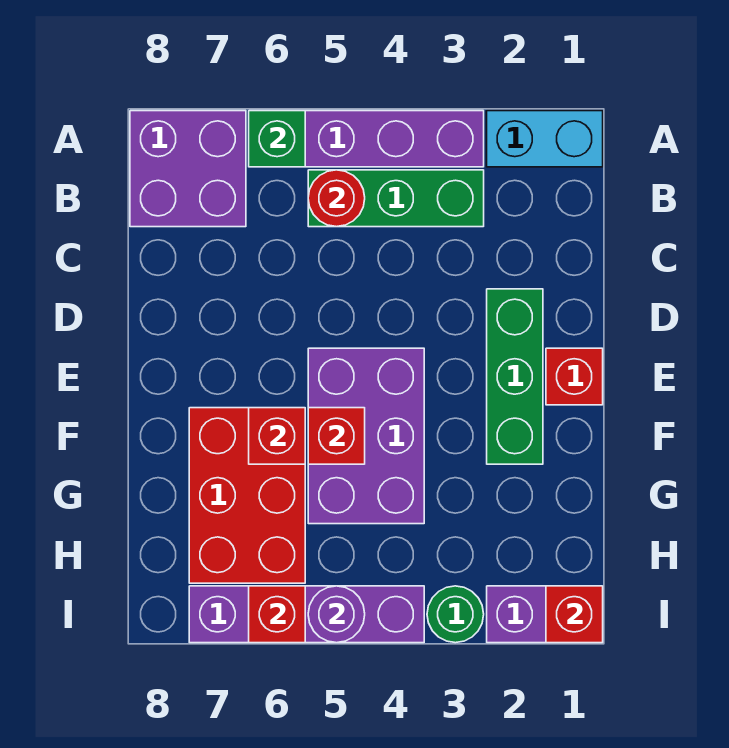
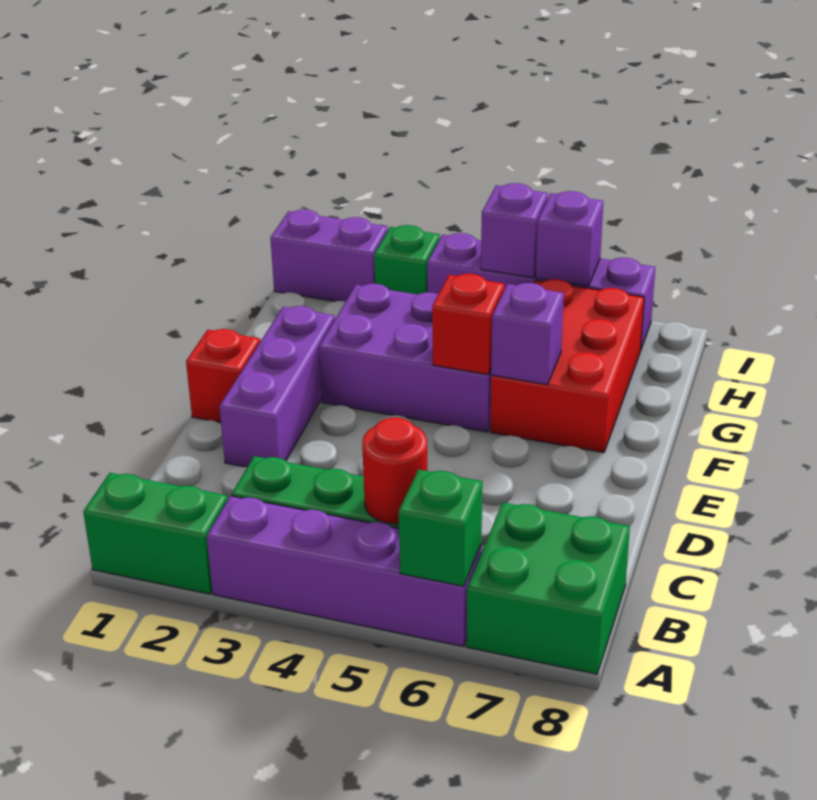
cyan 1x2 brick [487,111,603,167] -> green 1x2 brick [83,473,228,594]
purple 2x2 brick [130,111,246,227] -> green 2x2 brick [467,502,630,674]
green 1x3 brick [487,289,543,464] -> purple 1x3 brick [219,306,335,467]
purple 2x3 brick [308,348,424,524] -> purple 2x3 brick turned to [319,284,491,432]
red 1x1 brick [249,408,305,464] -> purple 1x1 brick [491,283,564,385]
red 1x1 brick [546,586,603,643] -> none
green 1x1 round brick [427,586,484,643] -> green 1x1 brick [374,225,440,295]
purple 1x1 round brick [308,586,365,643] -> purple 1x1 brick [481,183,548,278]
red 1x1 brick [249,586,305,643] -> purple 1x1 brick [536,191,603,286]

